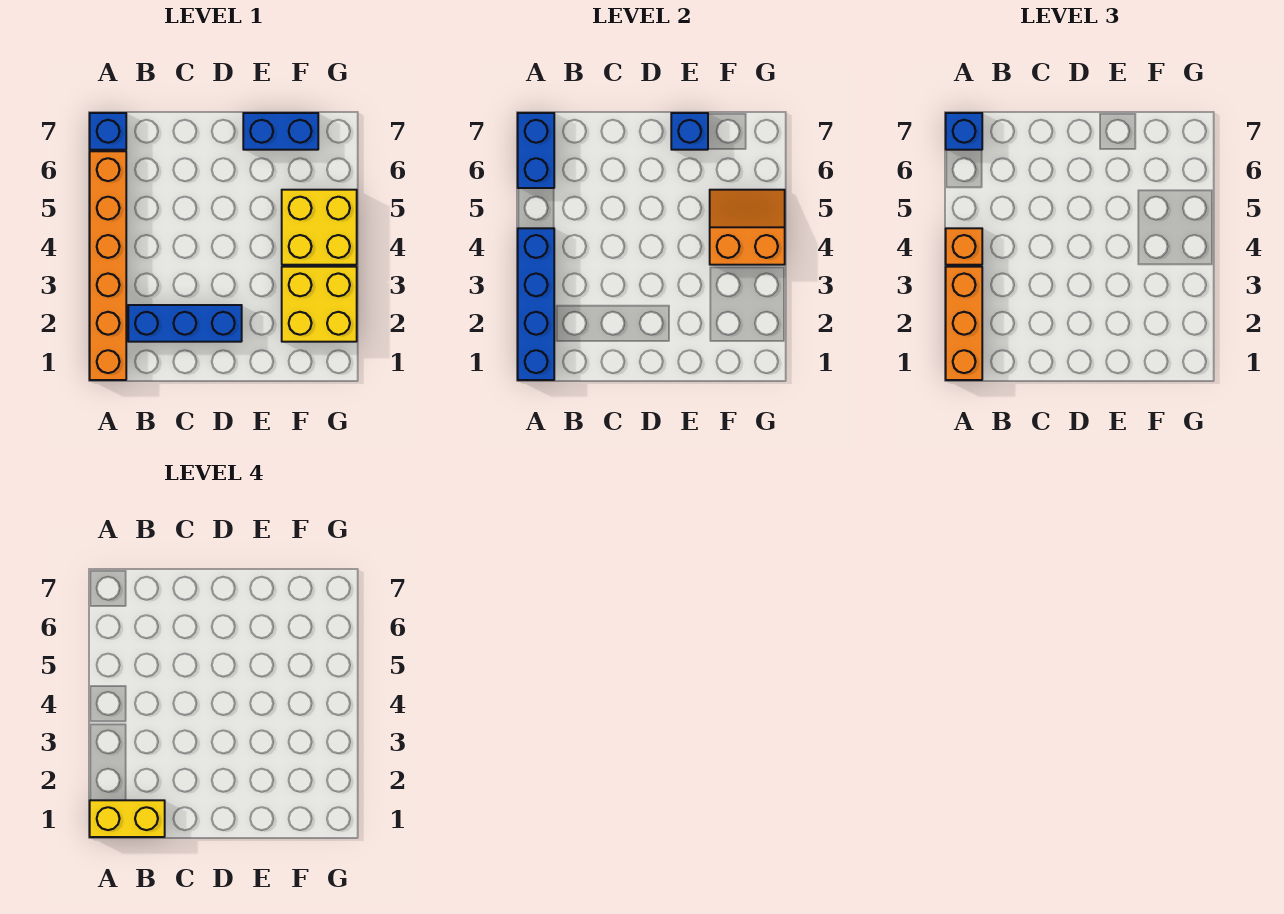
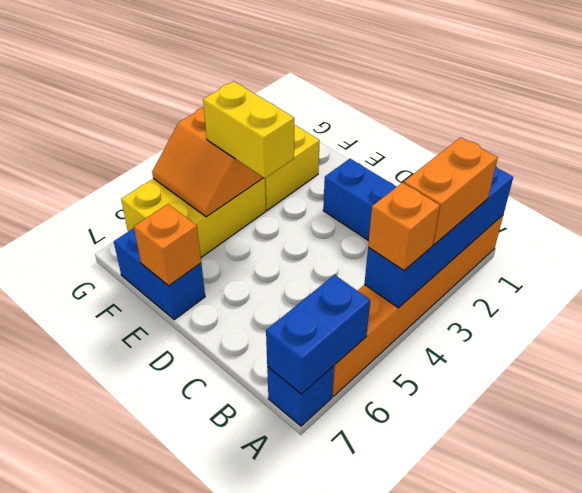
orange 1x3 brick [946,267,982,380] -> orange 1x2 brick [404,137,498,245]
yellow 1x2 brick [90,800,165,837] -> yellow 1x2 brick moved to [203,81,294,178]
blue 1x1 brick [946,113,982,150] -> none
blue 1x1 brick [671,113,708,150] -> orange 1x1 brick [134,204,201,286]
yellow 2x2 brick [282,190,357,265] -> yellow 2x3 brick [121,178,266,257]

